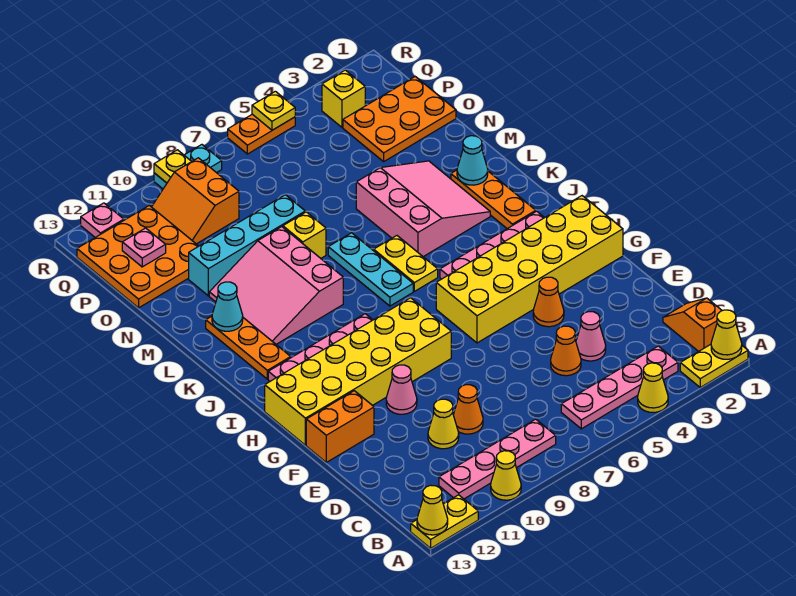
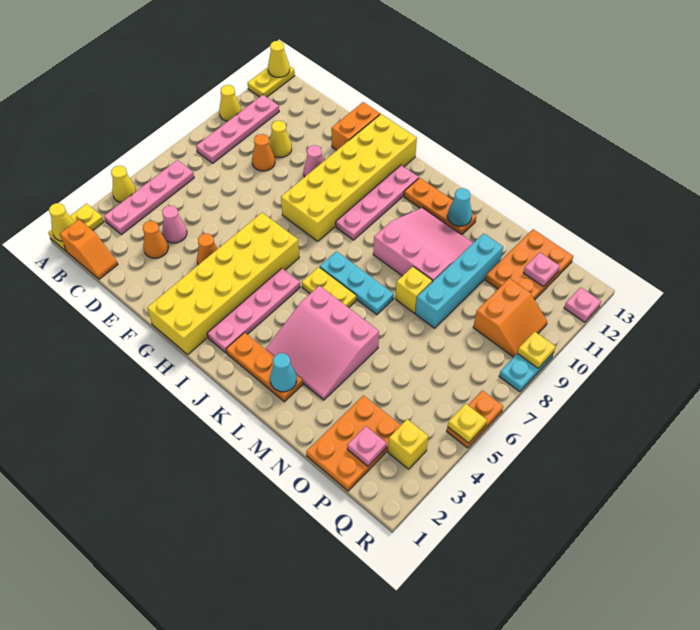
orange 1x1 cone [551,326,581,376] -> orange 1x1 cone moved to [143,221,168,258]
orange 3x3 plate [77,206,198,308] -> orange 2x3 plate [486,229,573,300]
none -> pink 1x1 plate [347,426,387,466]
orange 2x2 slope [152,158,239,244] -> orange 2x2 slope turned to [473,278,547,357]

